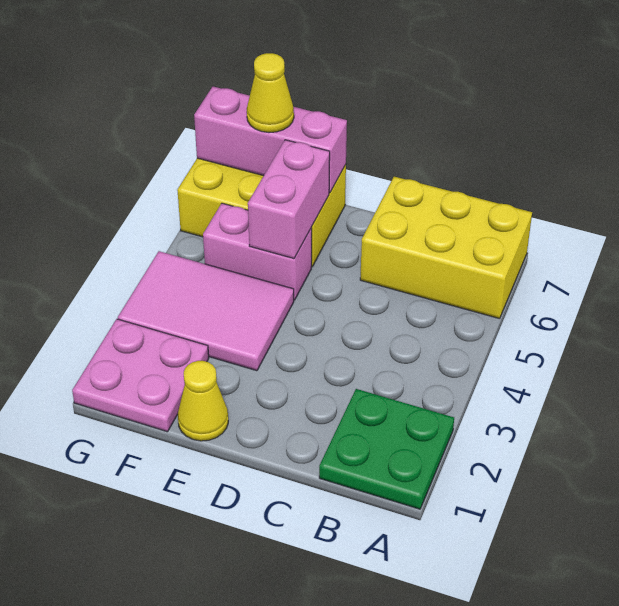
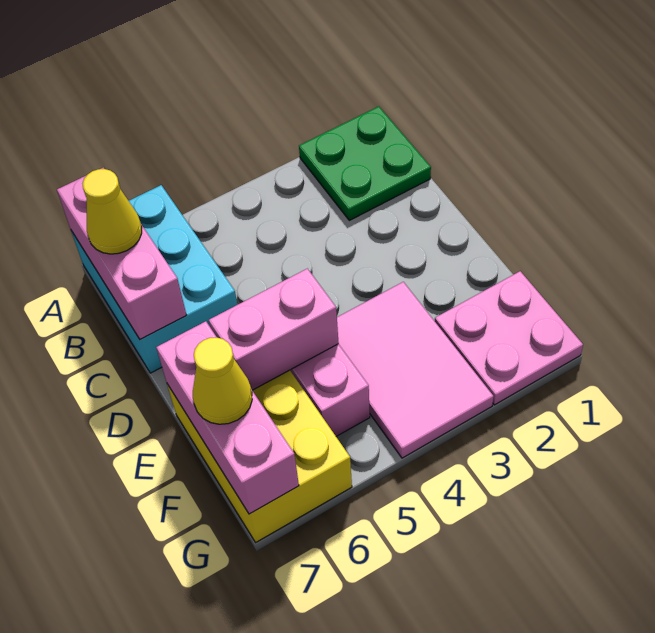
yellow 2x3 brick [360,177,532,319] -> cyan 2x3 brick [71,185,237,373]
none -> pink 1x3 brick [57,168,186,339]
yellow 1x1 cone [178,361,228,441] -> yellow 1x1 cone moved to [83,169,142,254]

